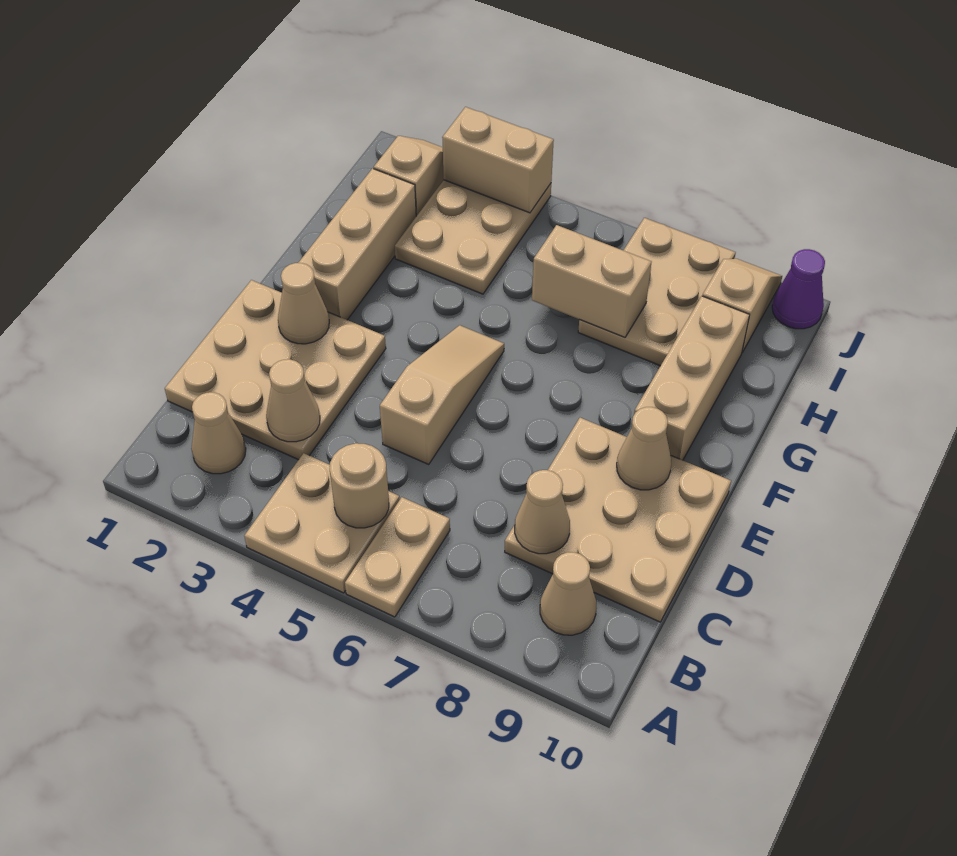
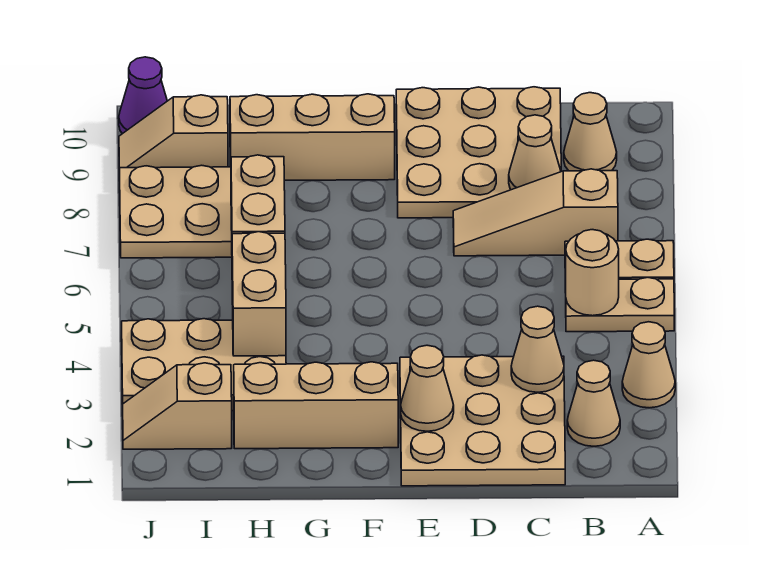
tan 2x2 plate [244,453,400,593] -> tan 1x2 plate [566,277,674,332]
tan 1x3 slope [380,325,504,464] -> tan 1x3 slope moved to [453,169,618,256]
tan 1x1 cone [617,407,671,490] -> tan 1x1 cone moved to [622,322,675,408]
tan 1x2 brick [442,107,554,213] -> tan 1x2 brick moved to [232,232,286,356]

